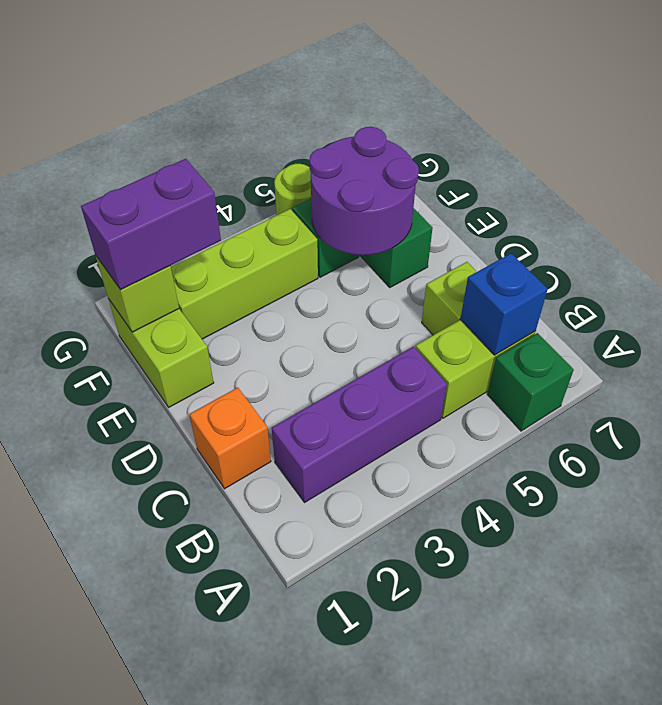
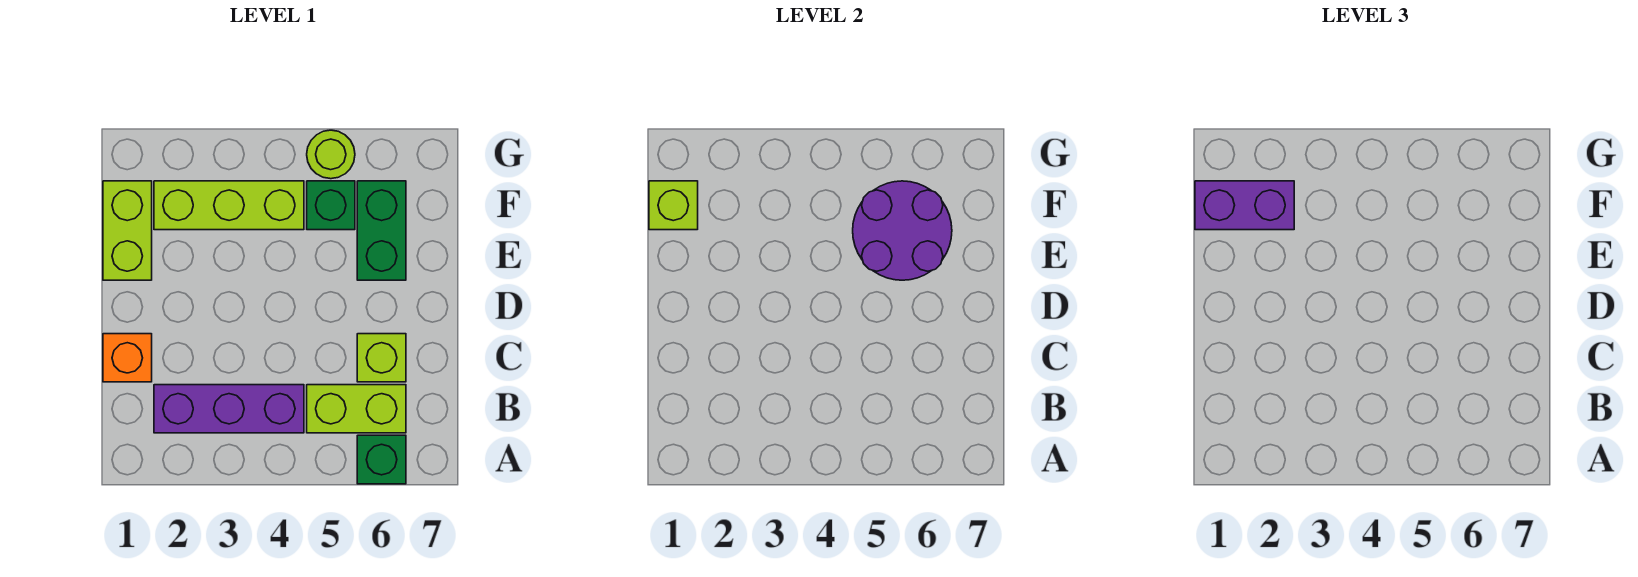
blue 1x1 brick [460,253,548,355] -> none

